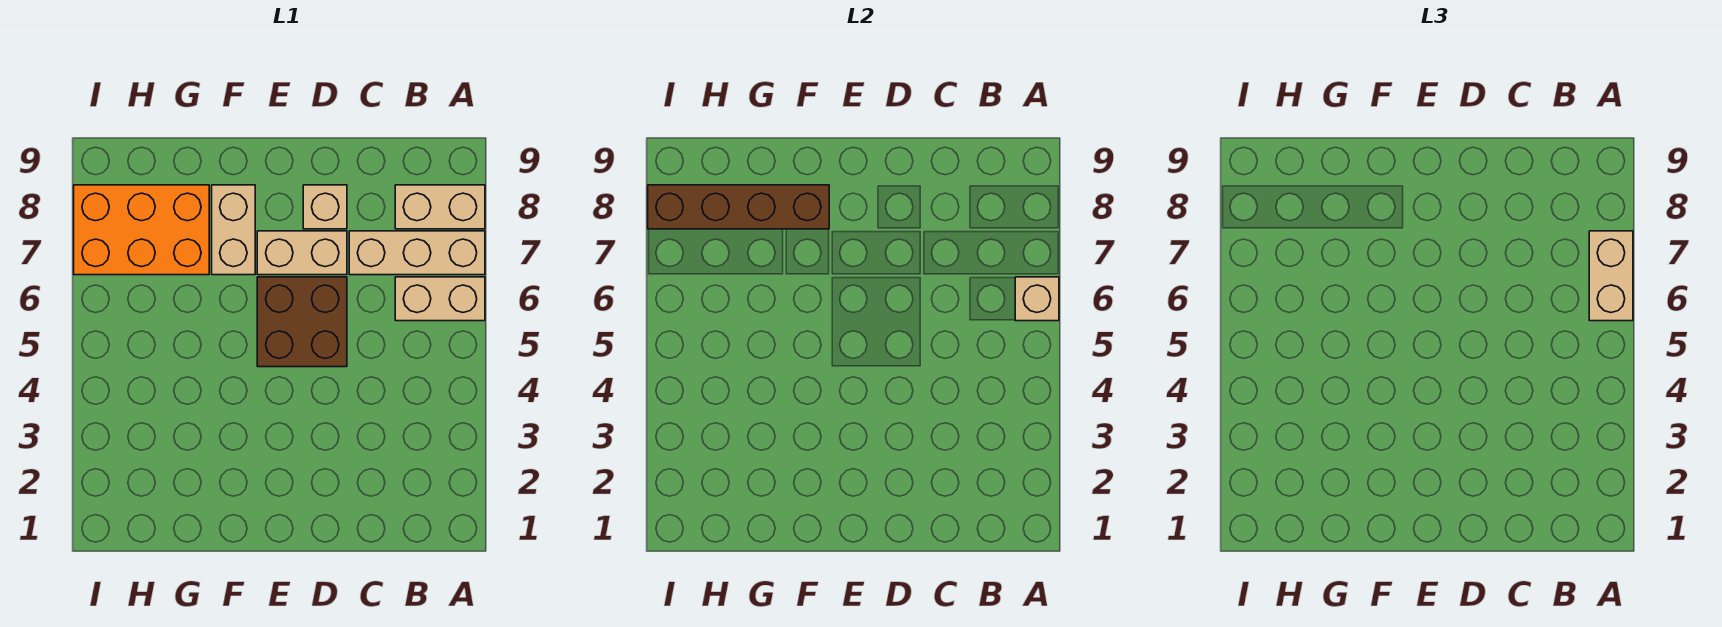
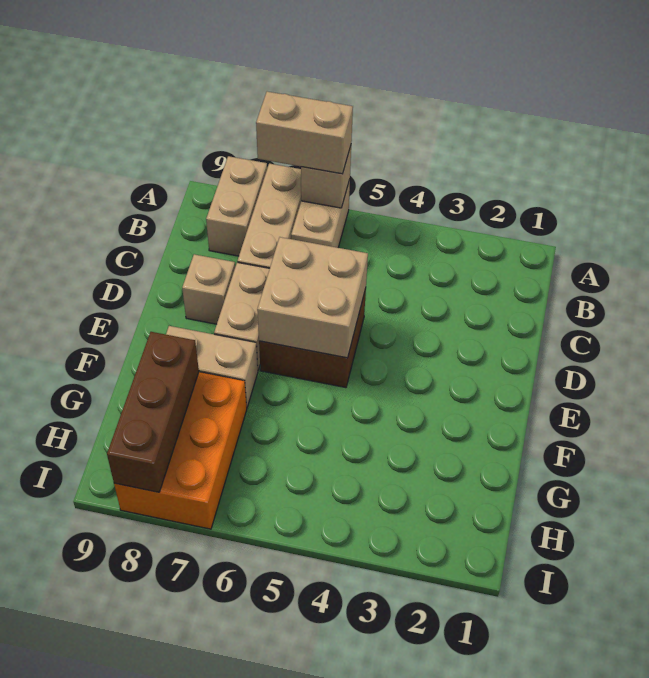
none -> tan 2x2 brick [257,237,368,358]
brown 1x4 brick [648,185,829,229] -> brown 1x3 brick [107,332,199,492]

